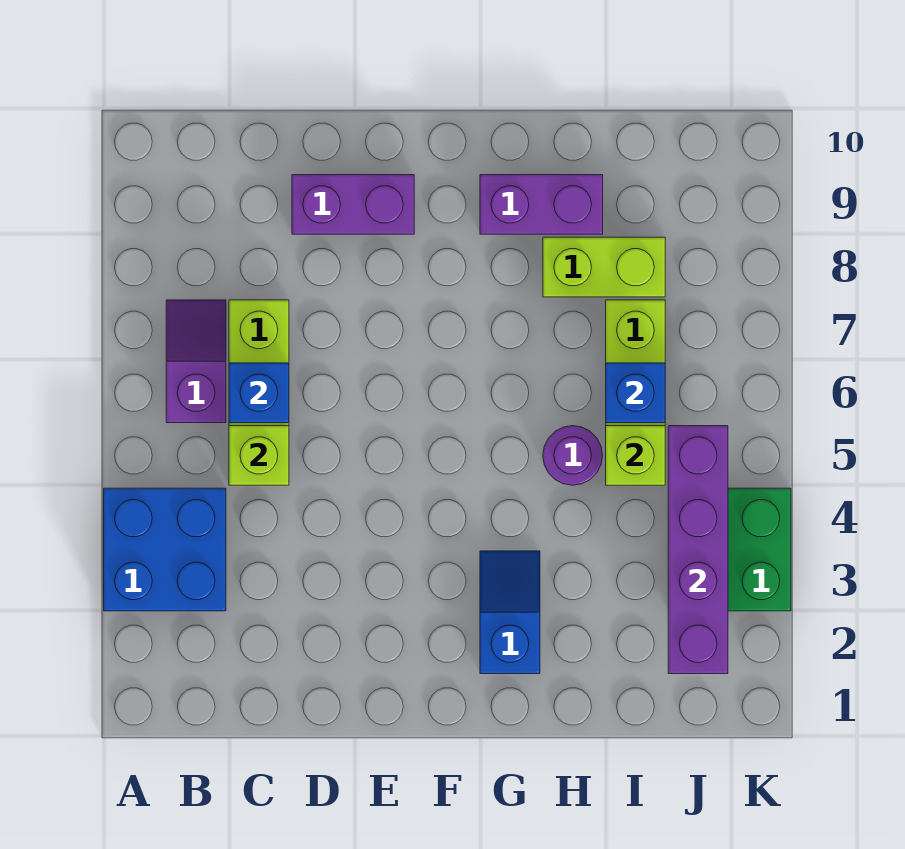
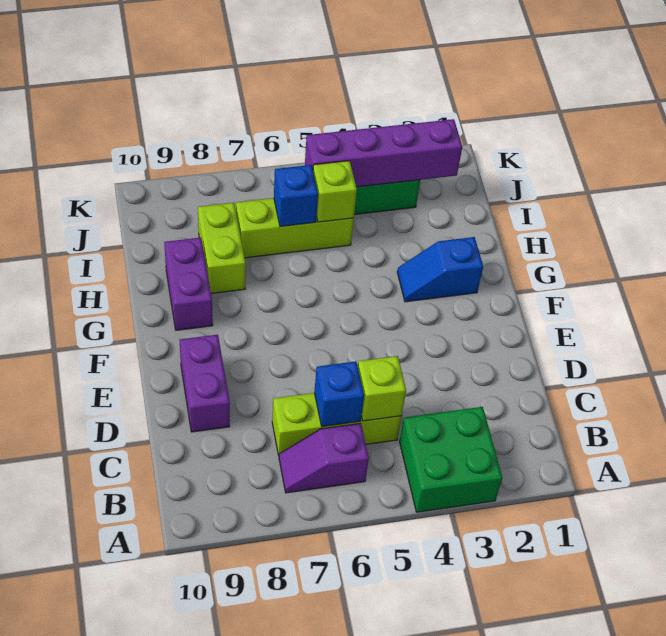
blue 2x2 brick [104,488,226,611] -> green 2x2 brick [400,407,502,512]
purple 1x1 round brick [543,426,603,485] -> none

